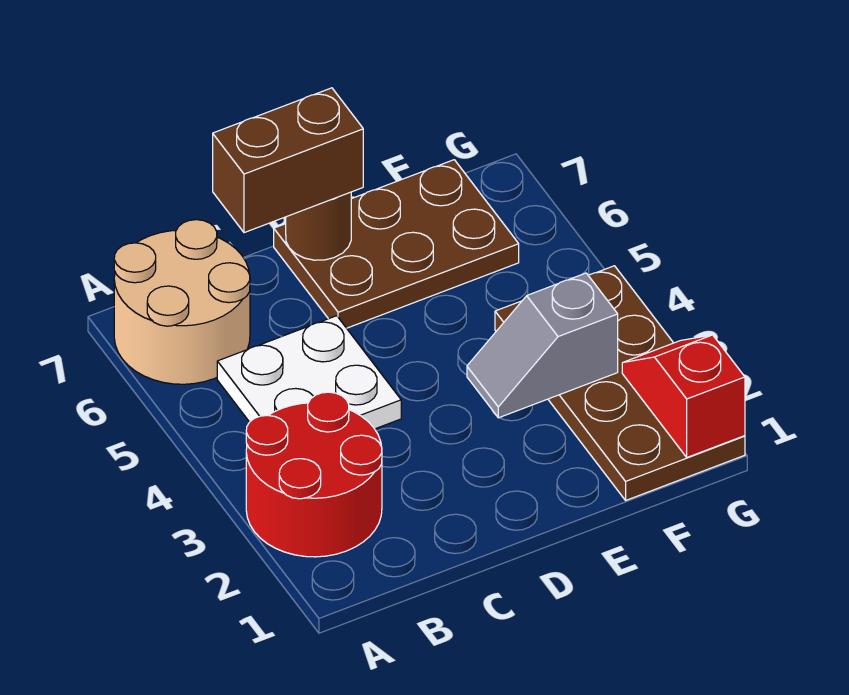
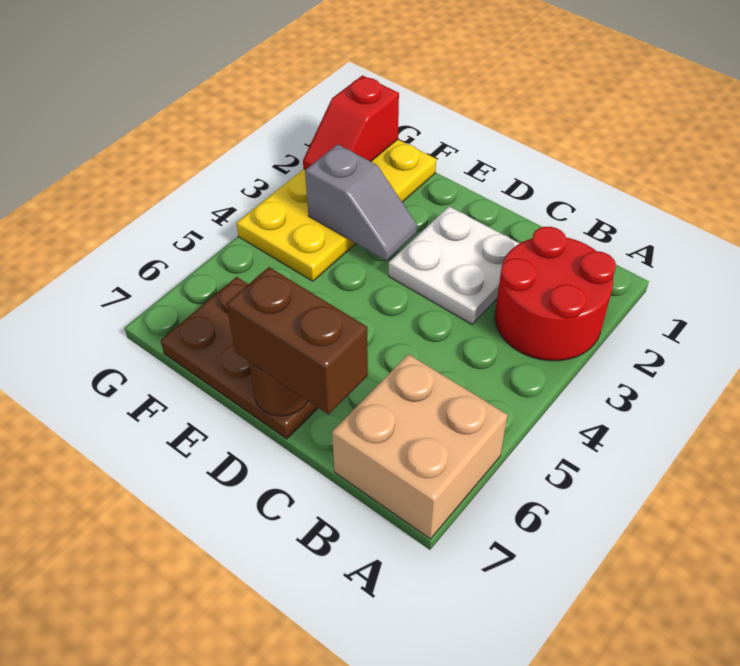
tan 2x2 round brick [114,220,250,384] -> tan 2x2 brick [332,354,508,539]
white 2x2 plate [217,316,401,429] -> white 2x2 plate moved to [388,207,520,324]
brown 2x4 plate [495,266,745,500] -> yellow 2x4 plate [237,140,436,281]

